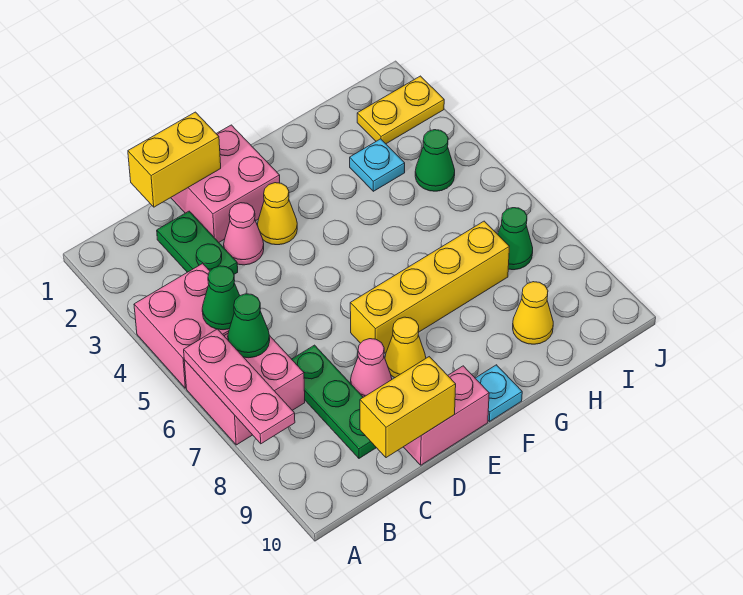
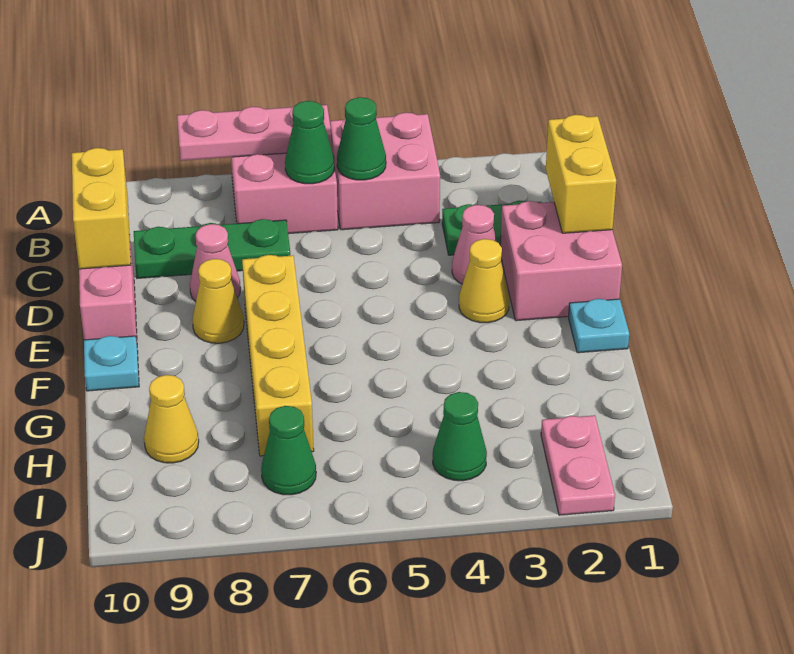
cyan 1x1 plate [350,139,405,191] -> cyan 1x1 plate moved to [569,299,629,353]
yellow 1x2 plate [357,76,444,144] -> pink 1x2 plate [541,415,615,515]

